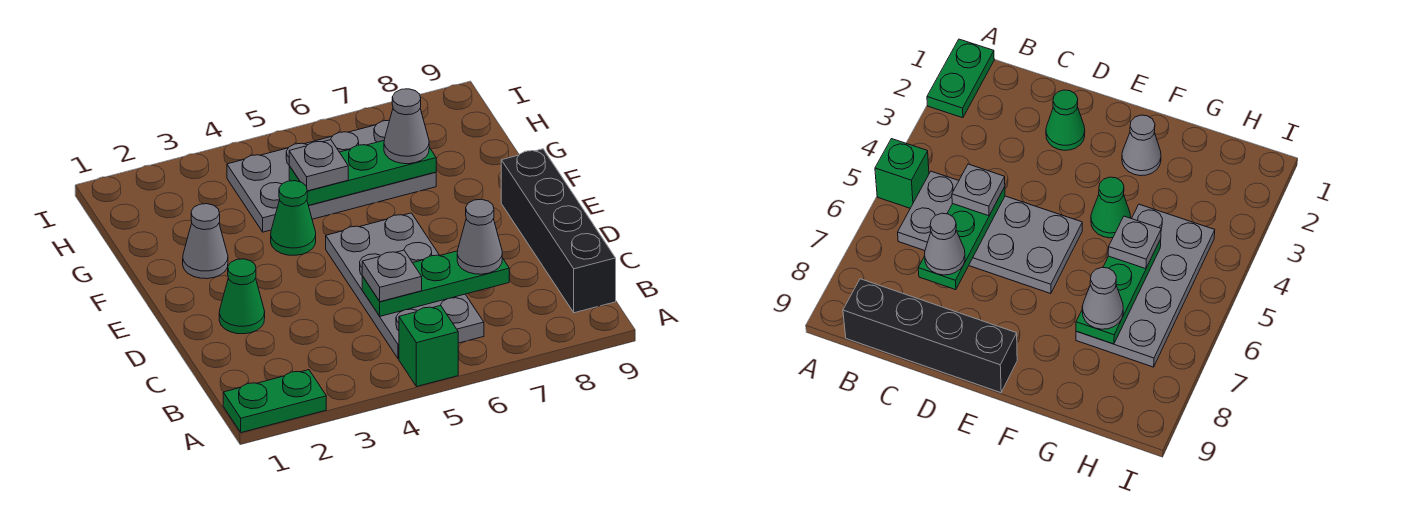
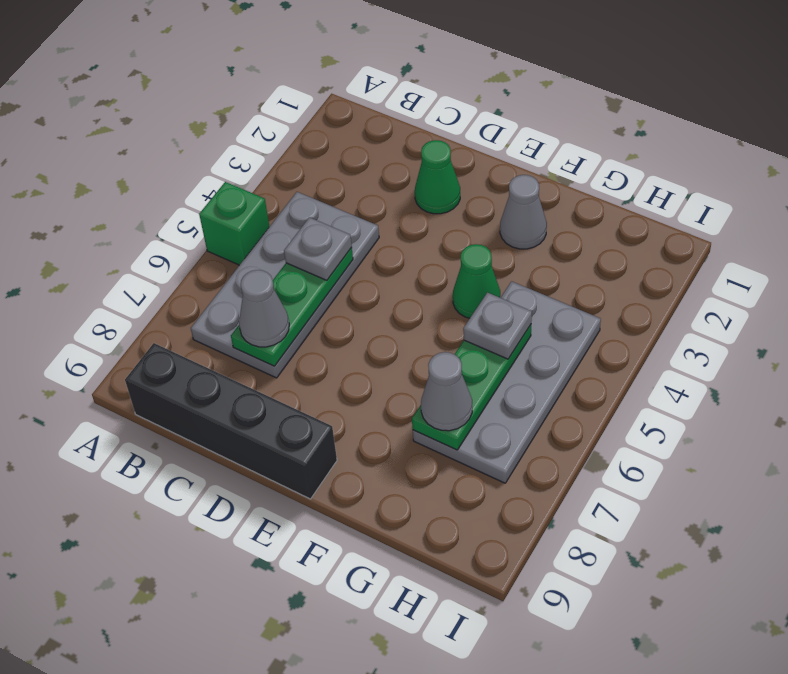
green 1x2 plate [223,370,326,433] -> none
grey 2x4 plate [326,213,484,359] -> grey 2x4 plate turned to [191,192,379,378]

